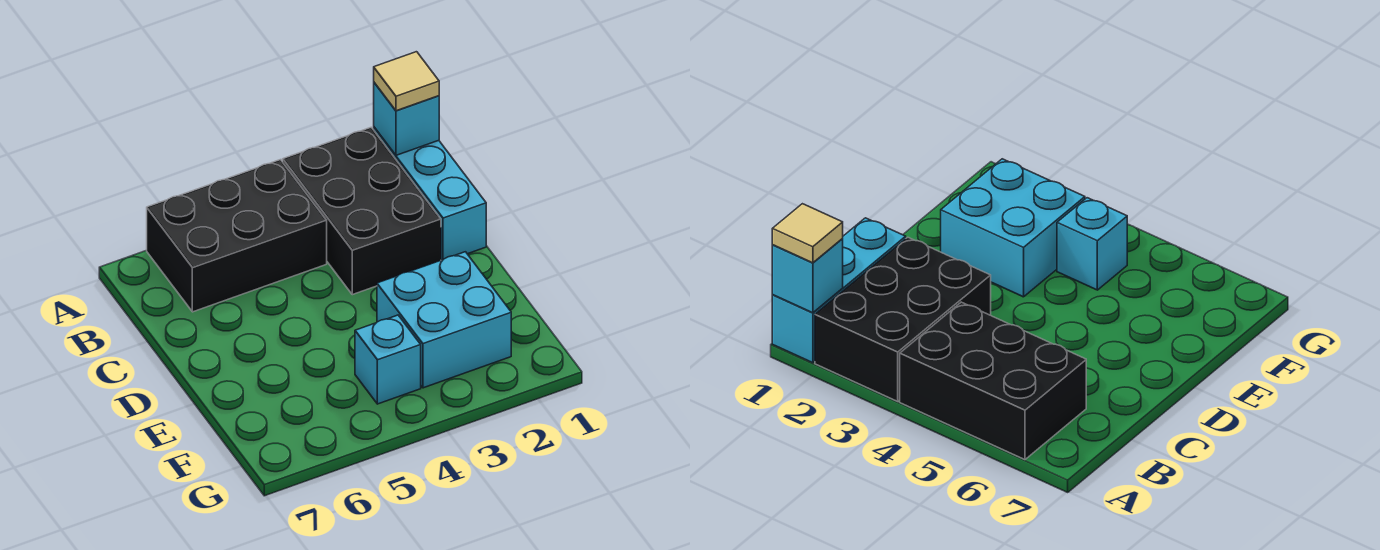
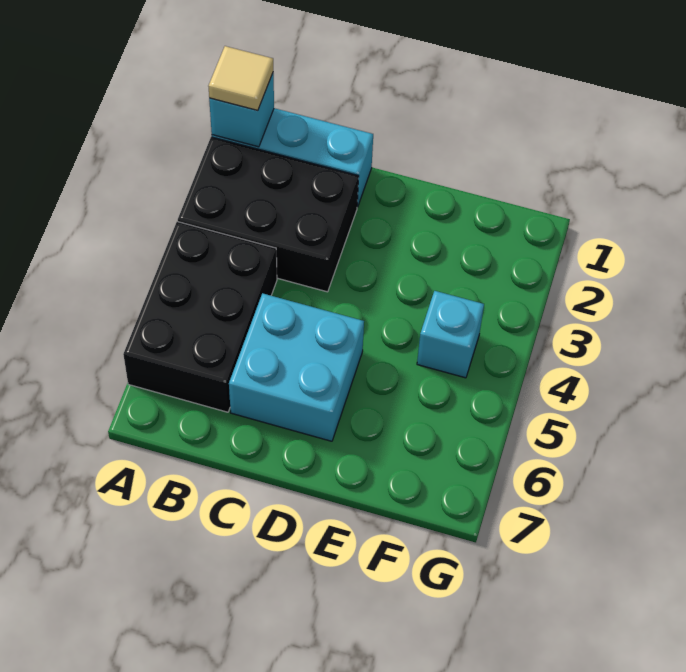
cyan 2x2 brick [377,252,511,388] -> cyan 2x2 brick moved to [229,293,364,441]

